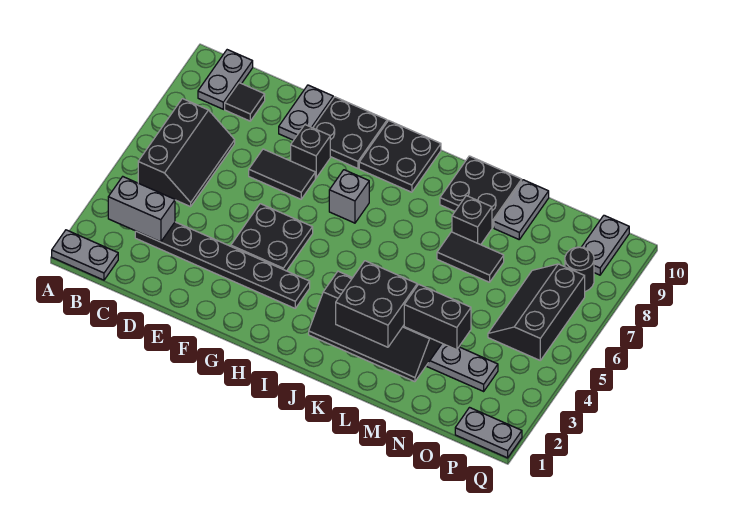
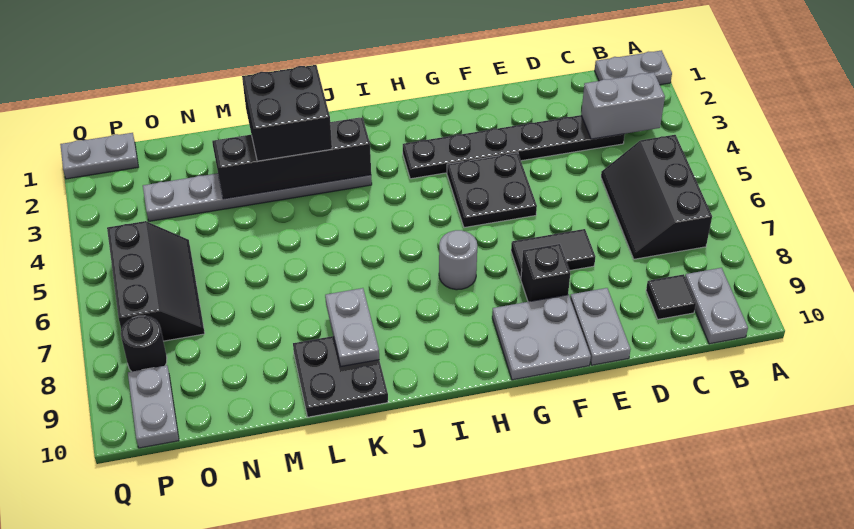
black 2x2 plate [313,97,387,169] -> grey 2x2 plate [492,295,591,380]
grey 1x1 brick [329,170,369,223] -> grey 1x1 round brick [439,230,477,290]
black 2x2 plate [359,121,441,192] -> none
black 1x2 tile [437,232,504,282] -> none
black 1x1 brick [452,196,492,245] -> none
black 1x2 brick [404,284,471,350] -> none
grey 1x2 plate [494,180,549,239] -> grey 1x2 plate moved to [325,288,379,366]

